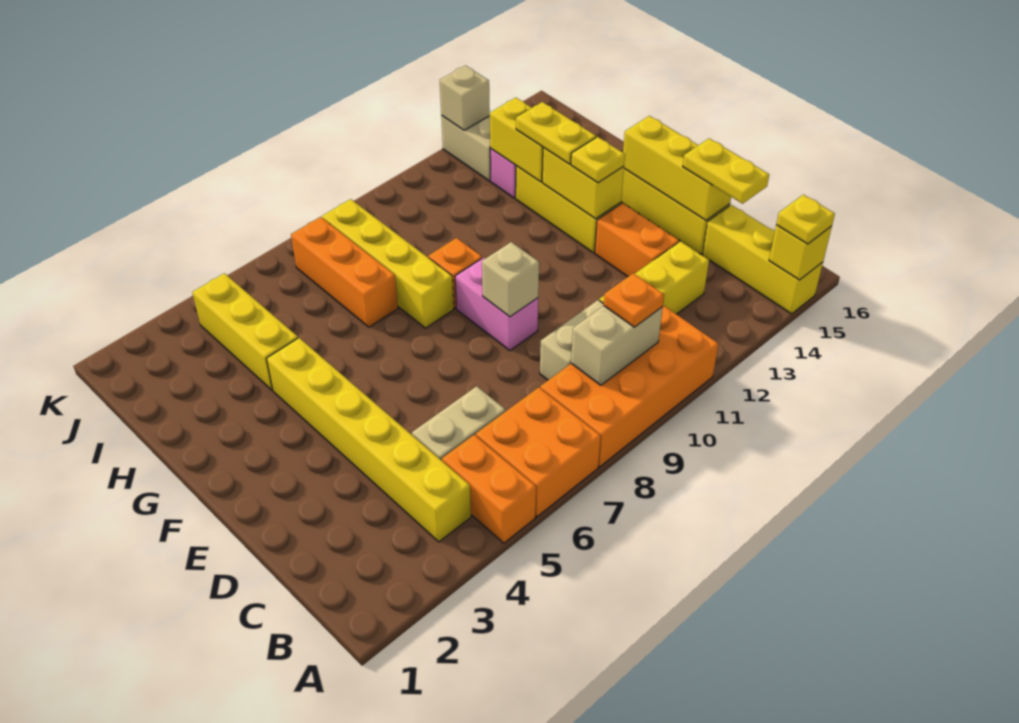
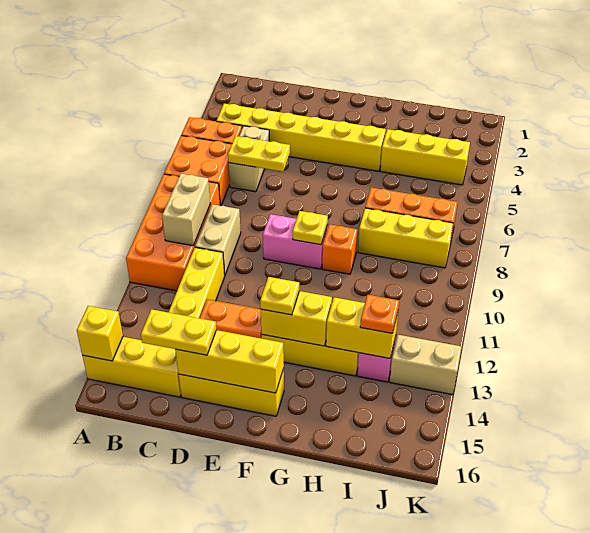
yellow 1x1 plate [776,195,835,244] -> yellow 1x1 plate moved to [293,211,328,245]
orange 1x1 plate [604,273,664,327] -> orange 1x1 plate moved to [360,295,399,333]
tan 1x1 brick [482,242,539,317] -> none
yellow 1x4 brick [322,199,454,328] -> yellow 1x3 brick [358,208,453,268]
yellow 1x2 plate [516,102,596,164] -> yellow 1x2 plate moved to [228,136,290,172]
tan 1x1 brick [440,66,490,130] -> none

